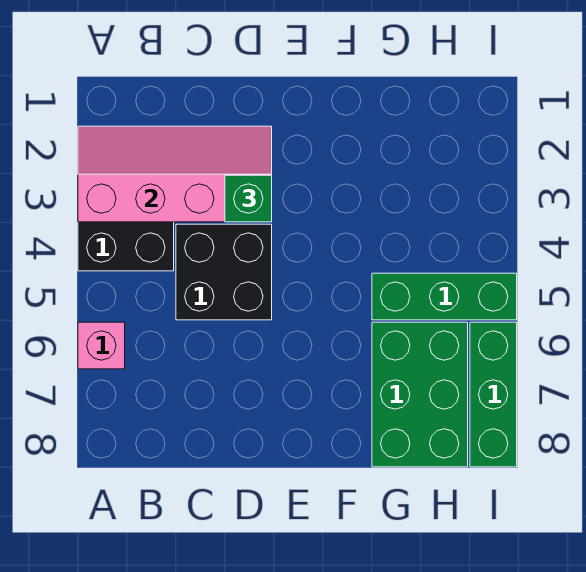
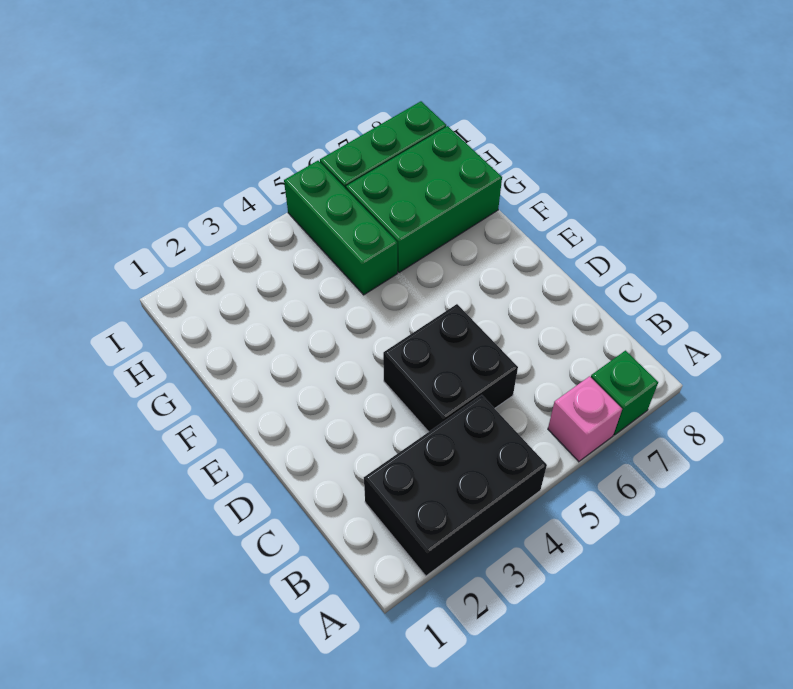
pink 2x4 slope [78,126,272,222] -> none
green 1x1 brick [225,175,272,222] -> green 1x1 brick moved to [591,351,658,435]

